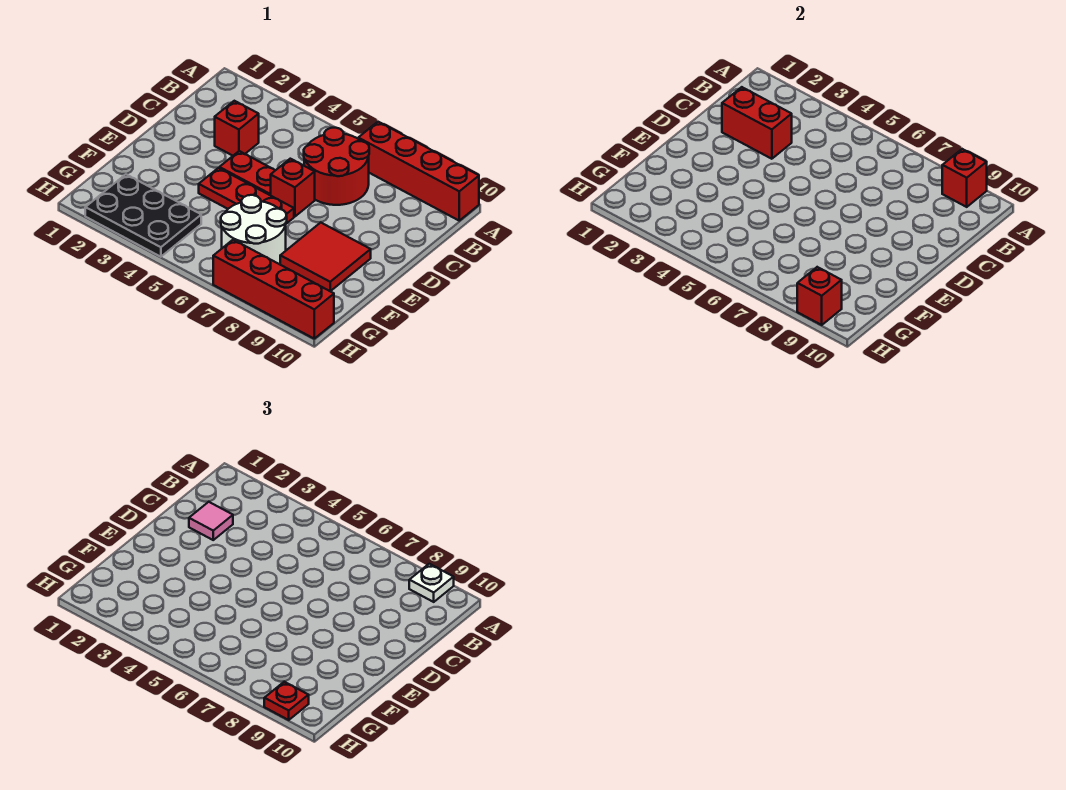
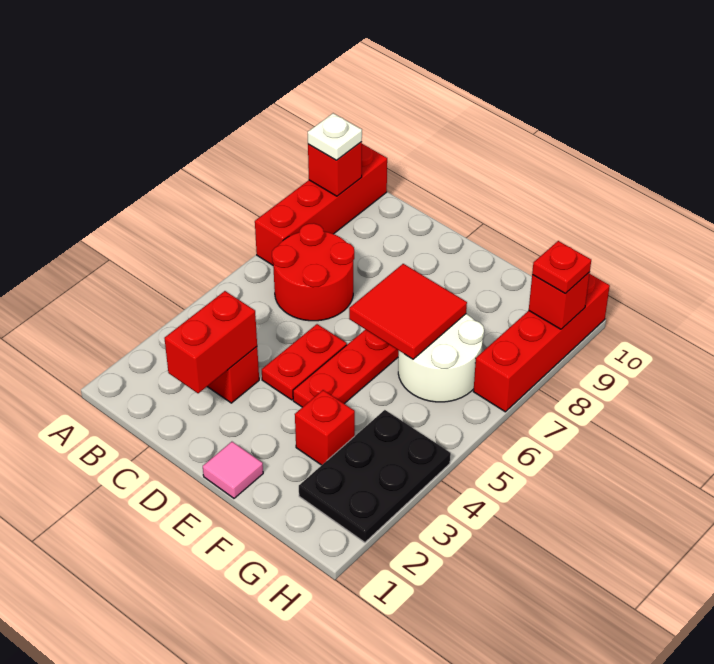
pink 1x1 tile [189,502,233,540] -> pink 1x1 tile moved to [203,442,263,498]
red 1x1 brick [271,159,315,217] -> red 1x1 brick moved to [295,390,355,465]
red 2x2 tile [280,223,371,291] -> red 2x2 tile moved to [349,264,467,359]

